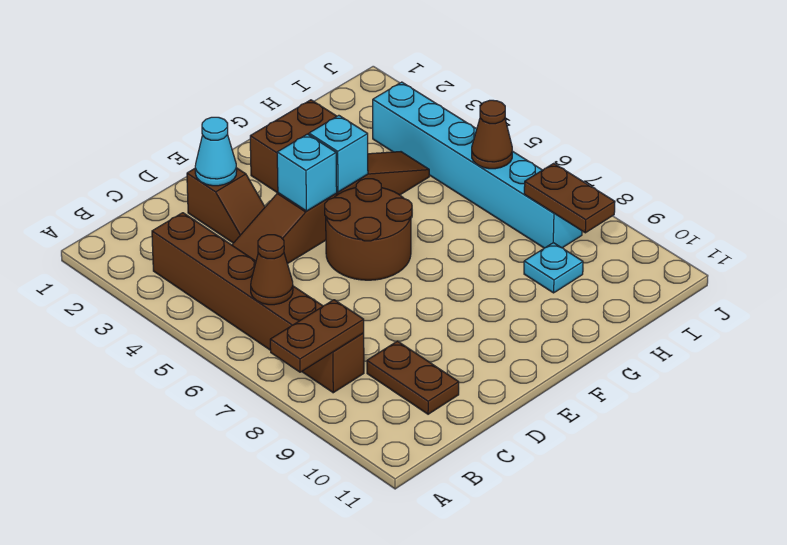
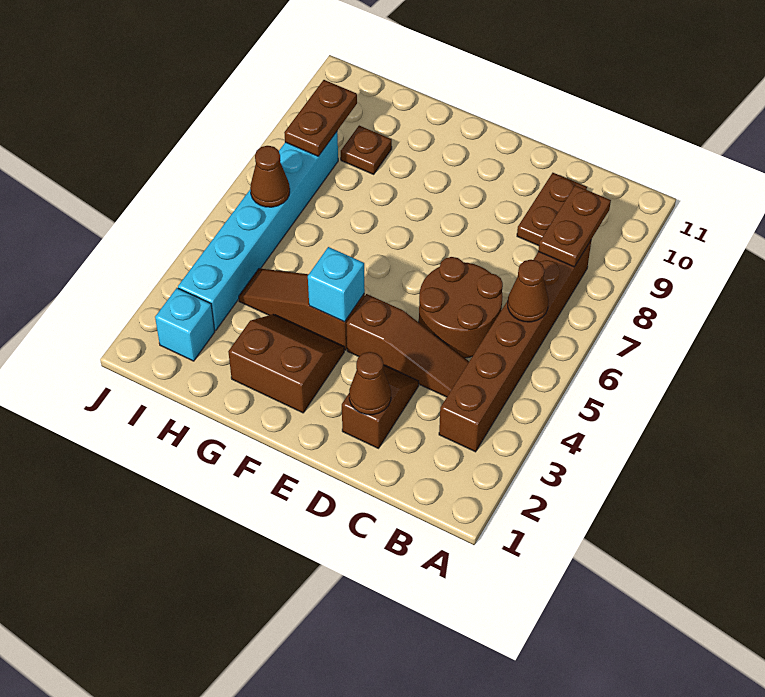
brown 1x2 plate [270,300,364,372] -> brown 1x2 plate turned to [538,185,611,267]
cyan 1x1 cone [195,117,237,186] -> brown 1x1 cone [349,352,391,415]
cyan 1x1 brick [277,134,337,211] -> cyan 1x1 brick moved to [155,288,215,361]
brown 2x2 round brick [325,179,412,280] -> brown 2x2 round brick moved to [419,257,503,358]
cyan 1x1 plate [524,243,583,293] -> brown 1x1 plate [341,126,392,174]

